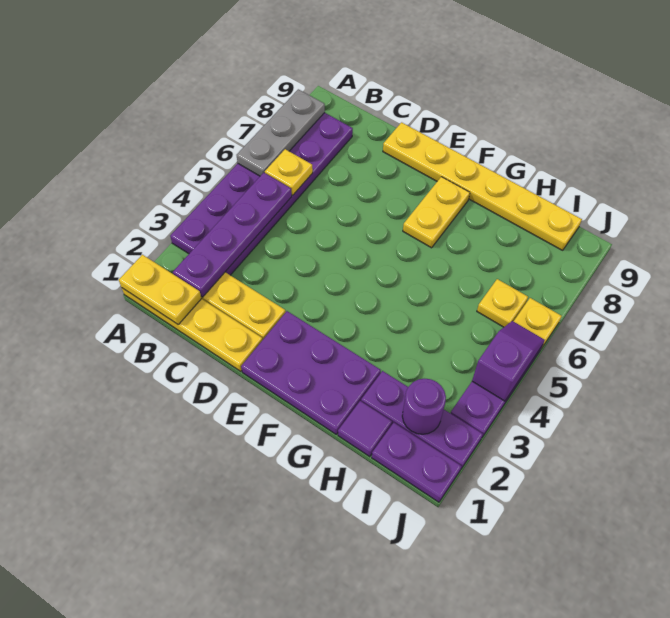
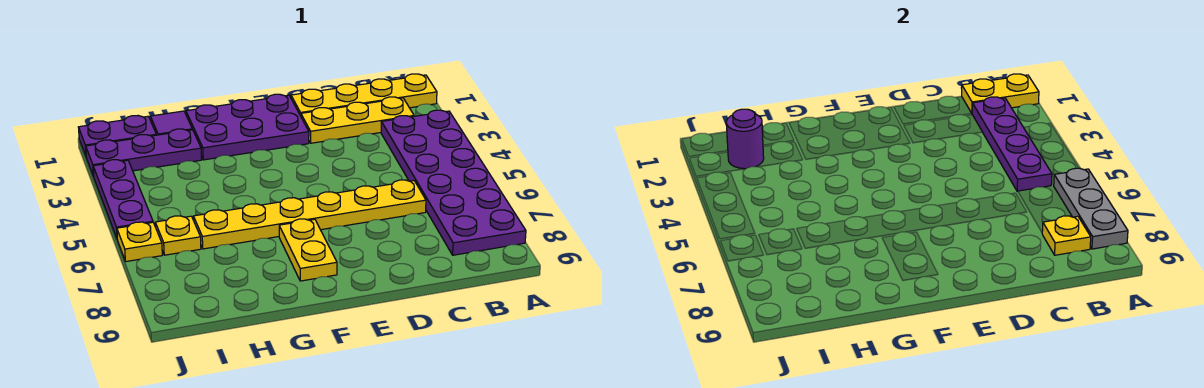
yellow 1x1 plate [265,149,313,195] -> yellow 1x1 plate moved to [1042,216,1091,255]
yellow 1x6 plate [383,122,582,250] -> yellow 1x6 plate moved to [193,180,426,249]
purple 1x2 slope [472,321,545,401] -> none

